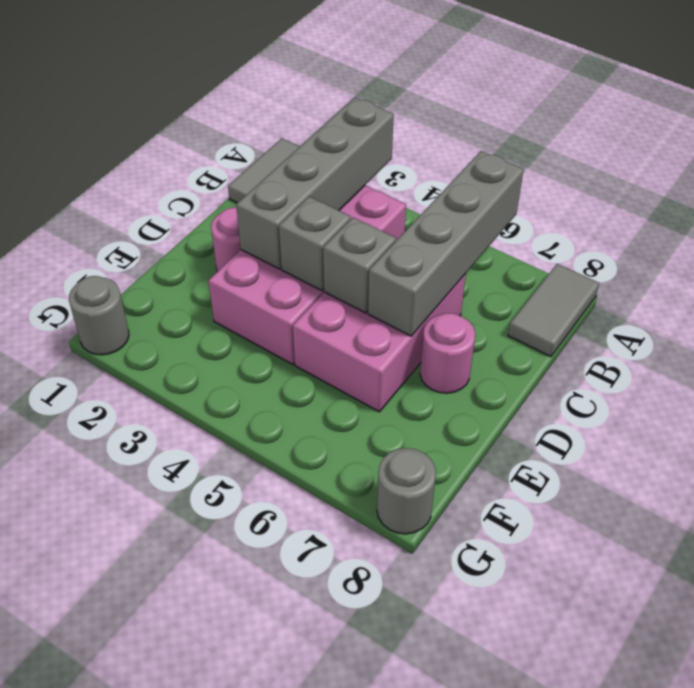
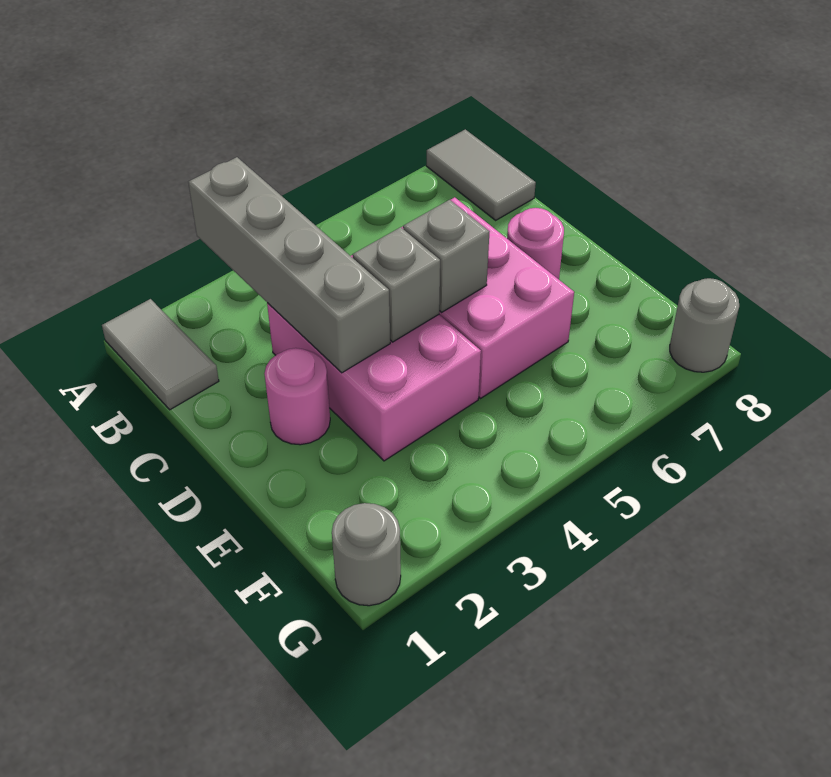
grey 1x4 brick [368,151,524,336] -> none
pink 2x4 brick [208,185,406,364] -> pink 2x3 brick [267,255,481,461]

